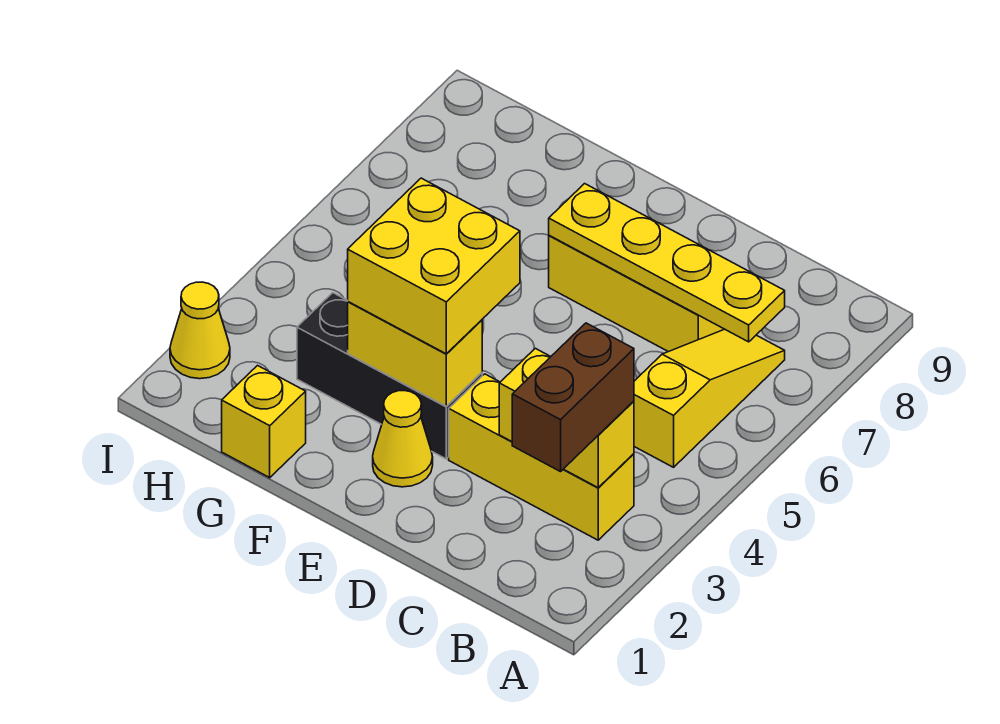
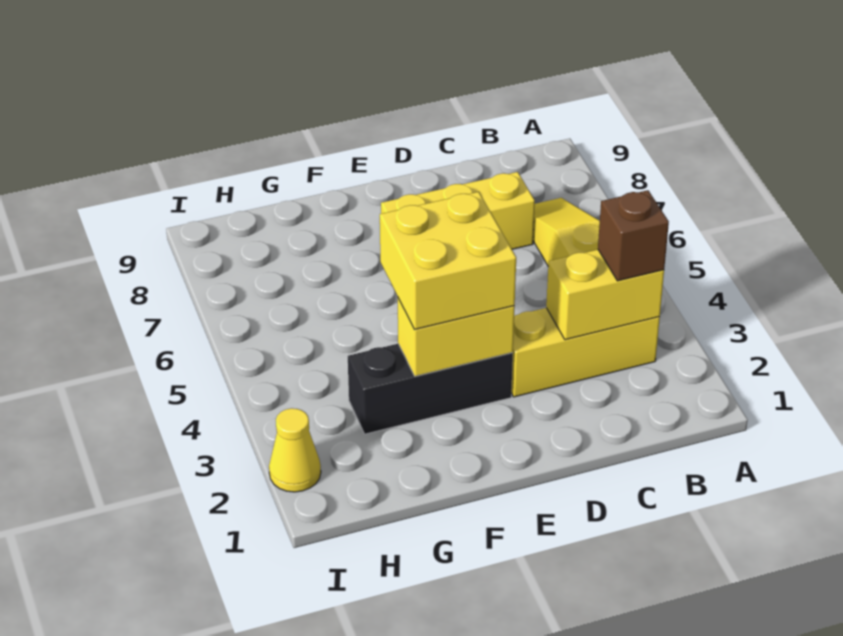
brown 1x2 brick [512,323,634,472] -> brown 1x1 brick [598,190,669,281]
yellow 1x4 plate [549,184,785,342] -> none
yellow 1x1 cone [373,391,433,487] -> none
yellow 1x1 brick [222,366,306,478] -> none

